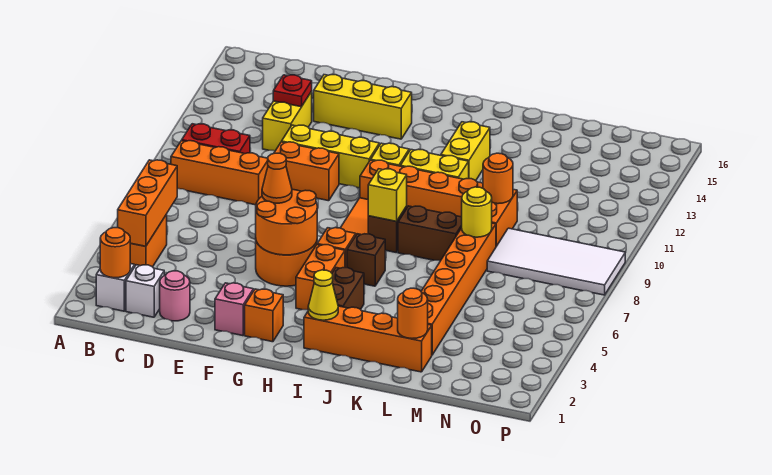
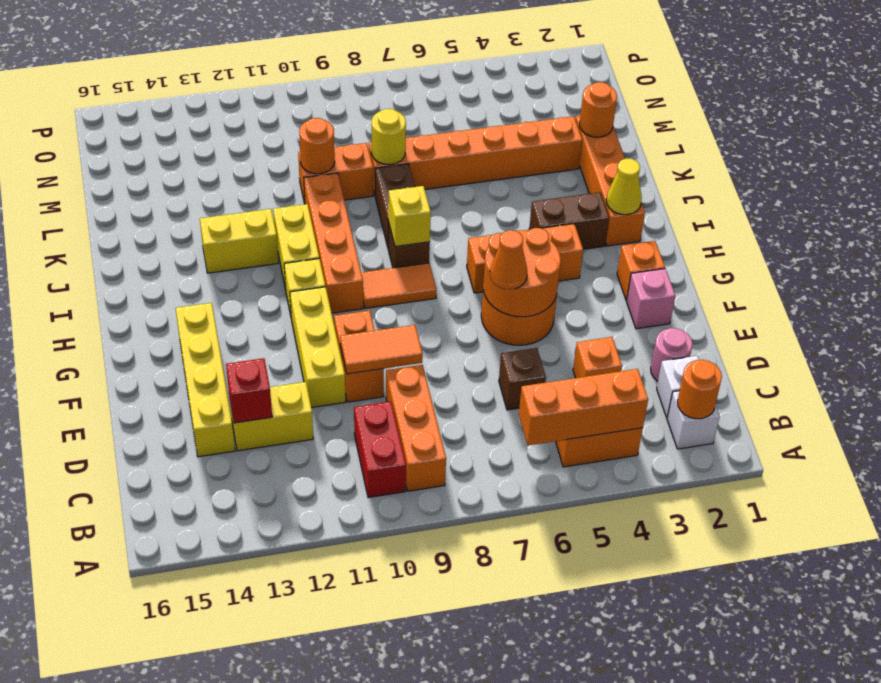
none -> orange 1x1 brick [573,337,622,378]
red 1x1 plate [273,75,312,107] -> red 1x1 brick [226,358,272,423]
none -> orange 1x2 tile [340,325,423,374]
yellow 1x3 brick [314,75,412,139] -> yellow 1x4 brick [176,303,235,457]
brown 1x1 brick [347,234,385,286] -> brown 1x1 brick moved to [499,348,546,410]
white 2x4 tile [487,228,625,295] -> none

